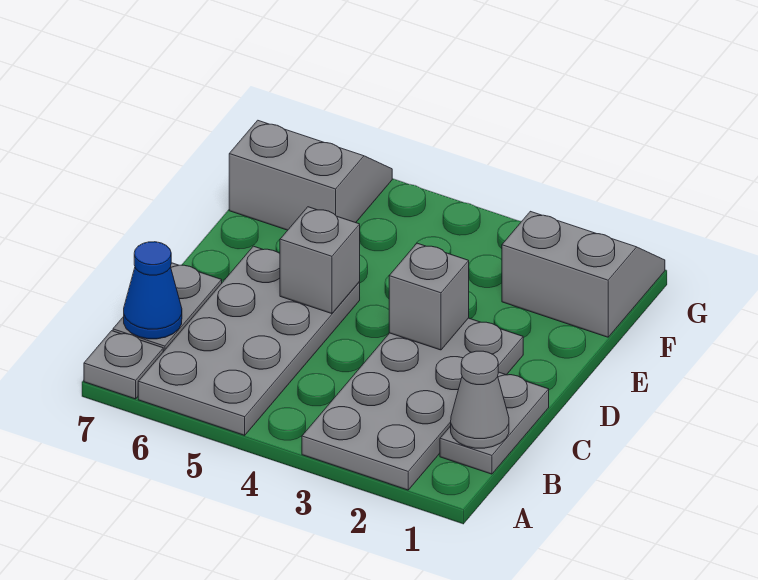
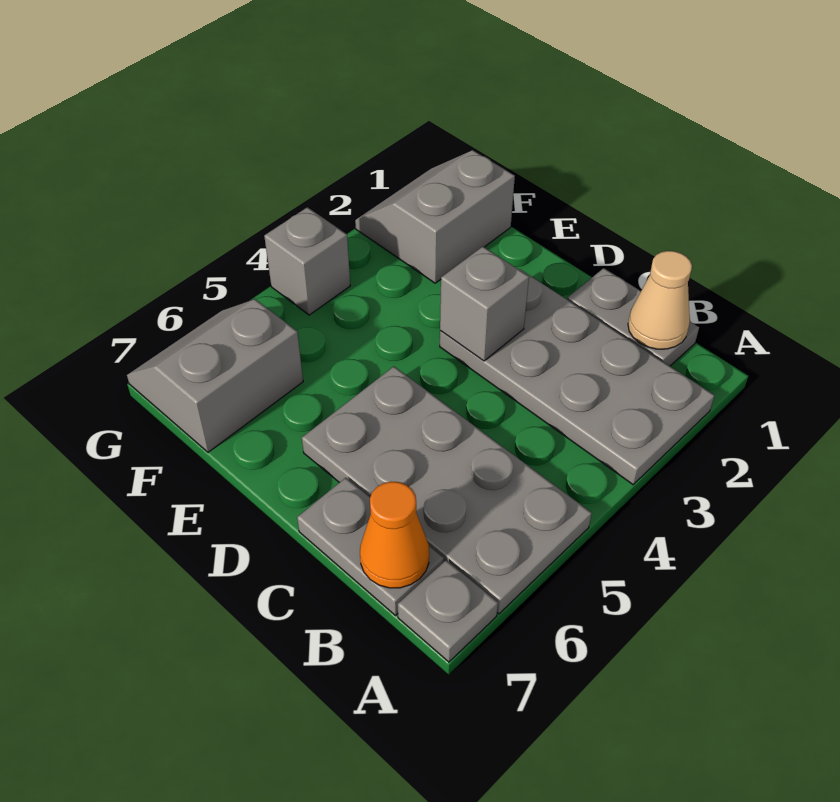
grey 1x1 cone [451,351,509,448] -> tan 1x1 cone [628,251,692,349]
blue 1x1 cone [124,242,182,339] -> orange 1x1 cone [360,482,429,588]
grey 1x1 brick [280,207,360,314] -> grey 1x1 brick moved to [264,207,350,315]

